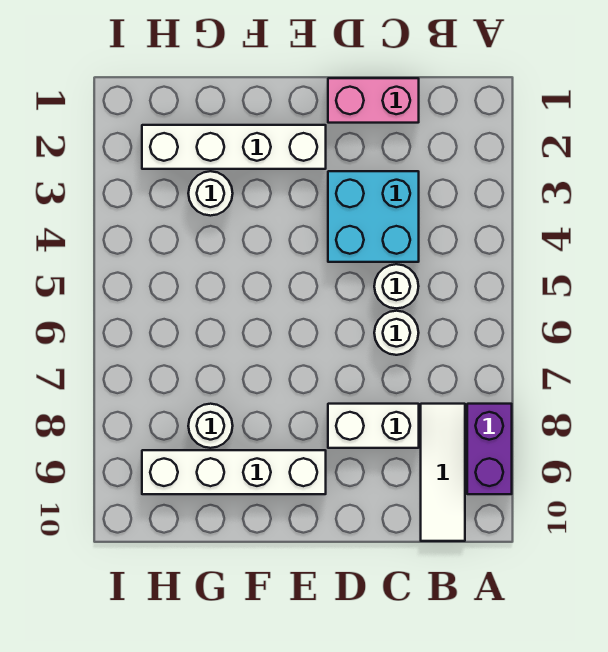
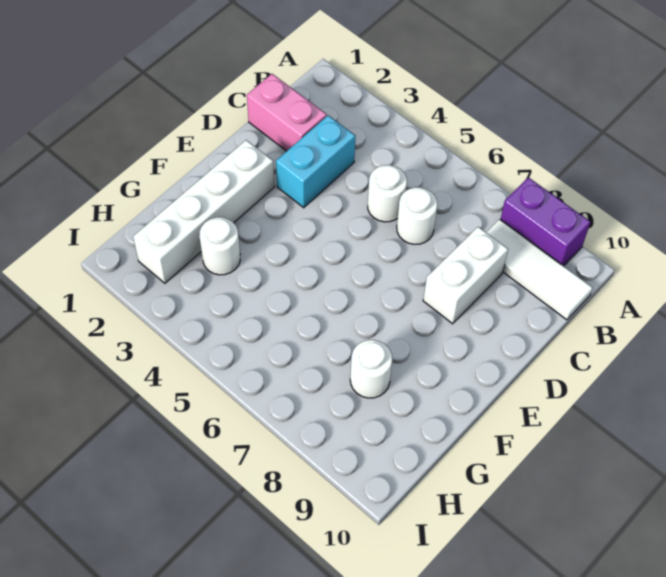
pink 1x2 brick [328,78,419,123] -> pink 1x2 brick turned to [247,74,327,151]
cyan 2x2 brick [328,171,419,262] -> cyan 1x2 brick [276,115,356,208]
white 1x4 brick [142,450,326,494] -> none

